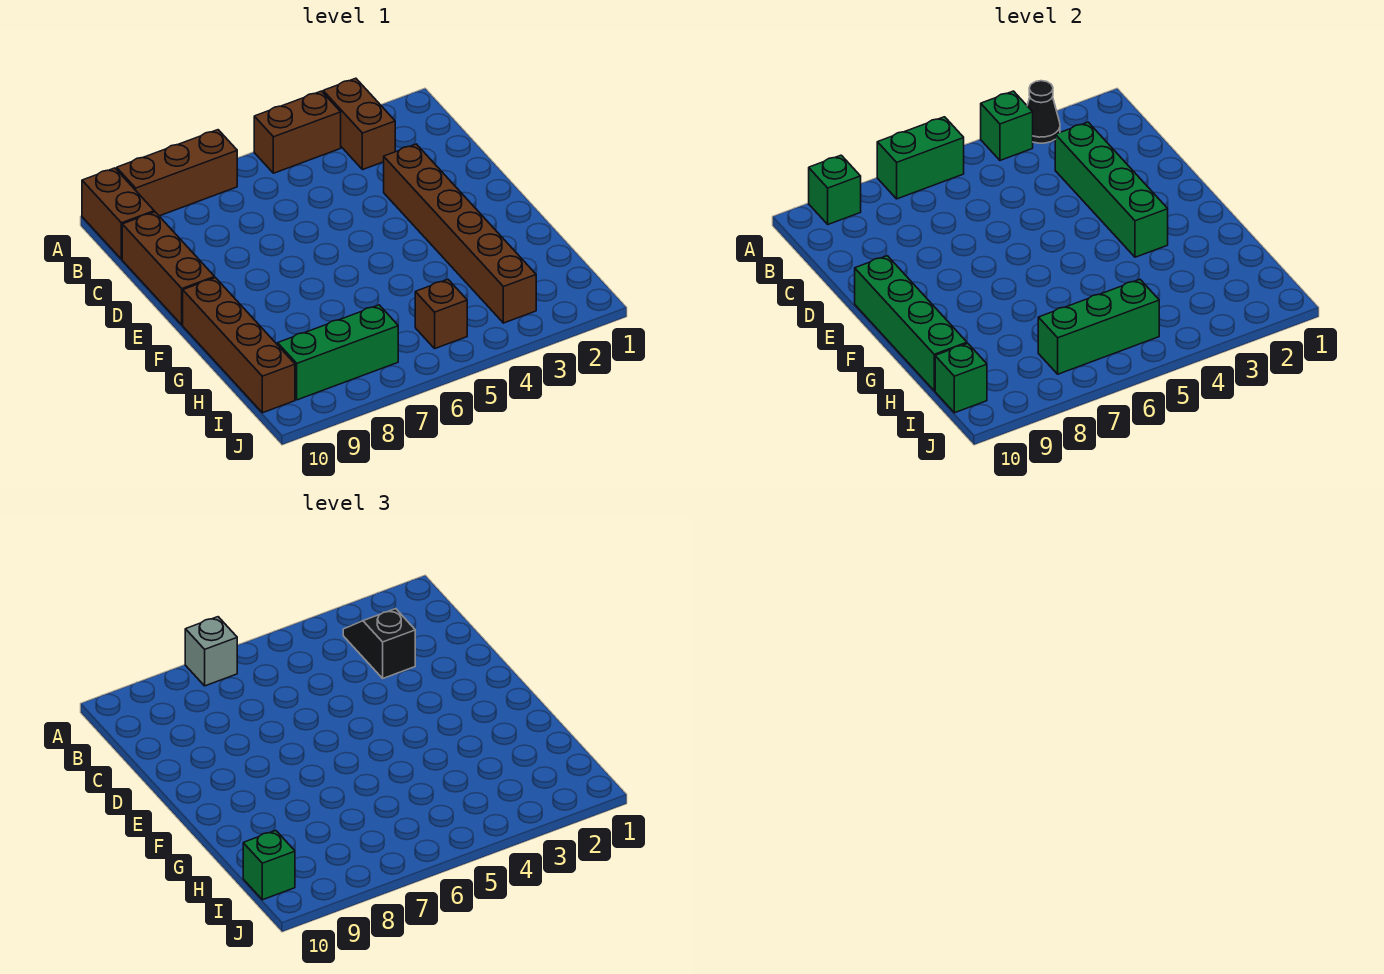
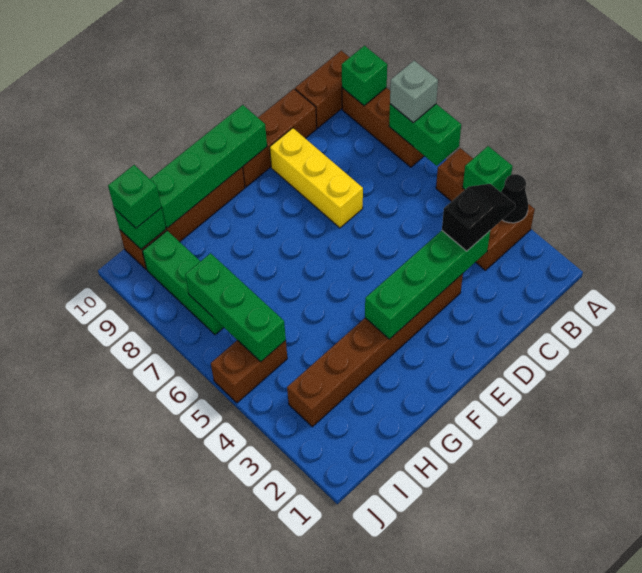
none -> yellow 1x3 brick [270,128,363,228]
brown 1x1 brick [415,279,467,348] -> brown 1x2 brick [211,340,287,403]

